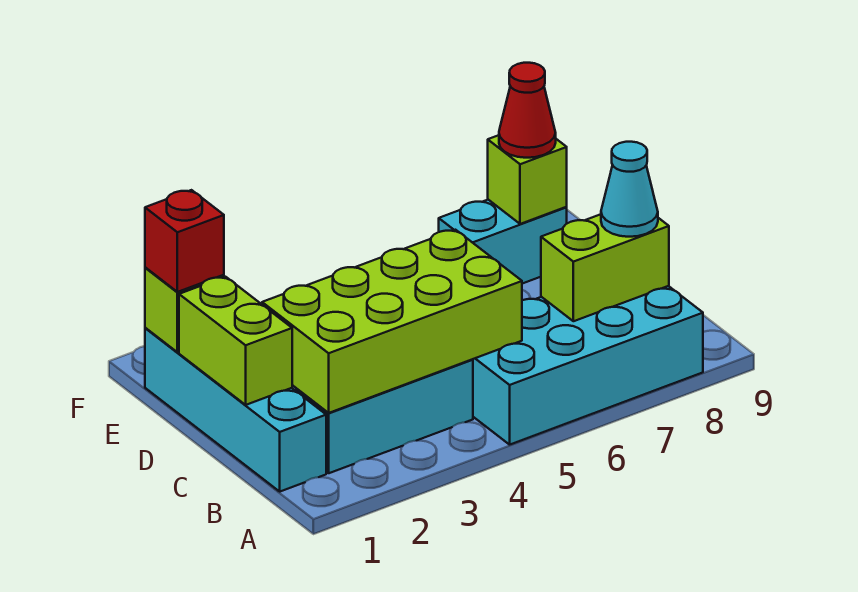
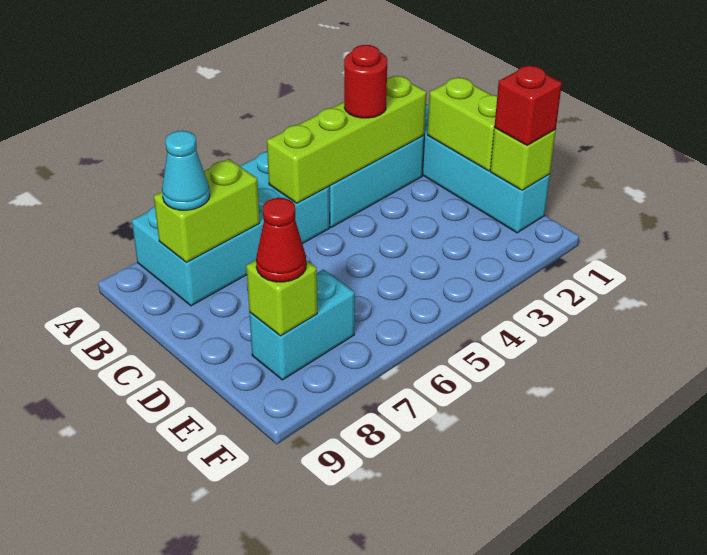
lime 2x4 brick [262,230,522,413] -> lime 1x4 brick [267,76,427,203]
none -> red 1x1 round brick [344,45,387,118]

